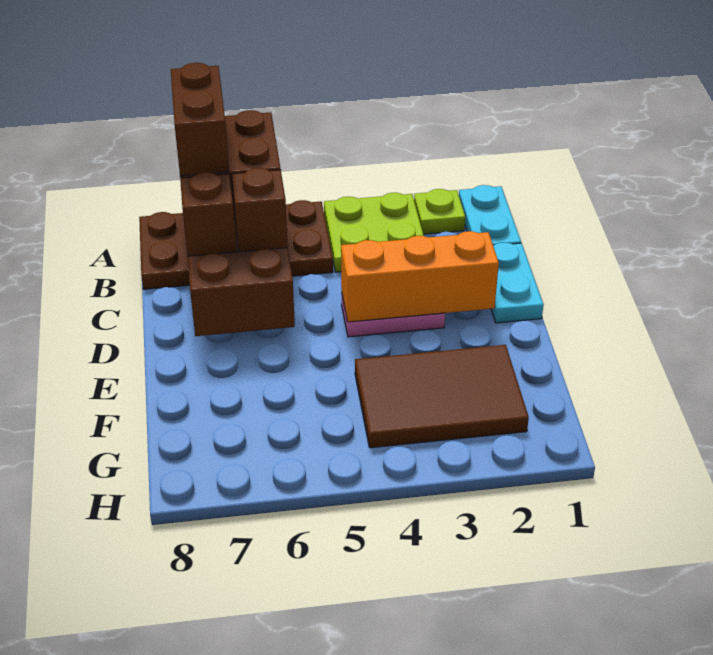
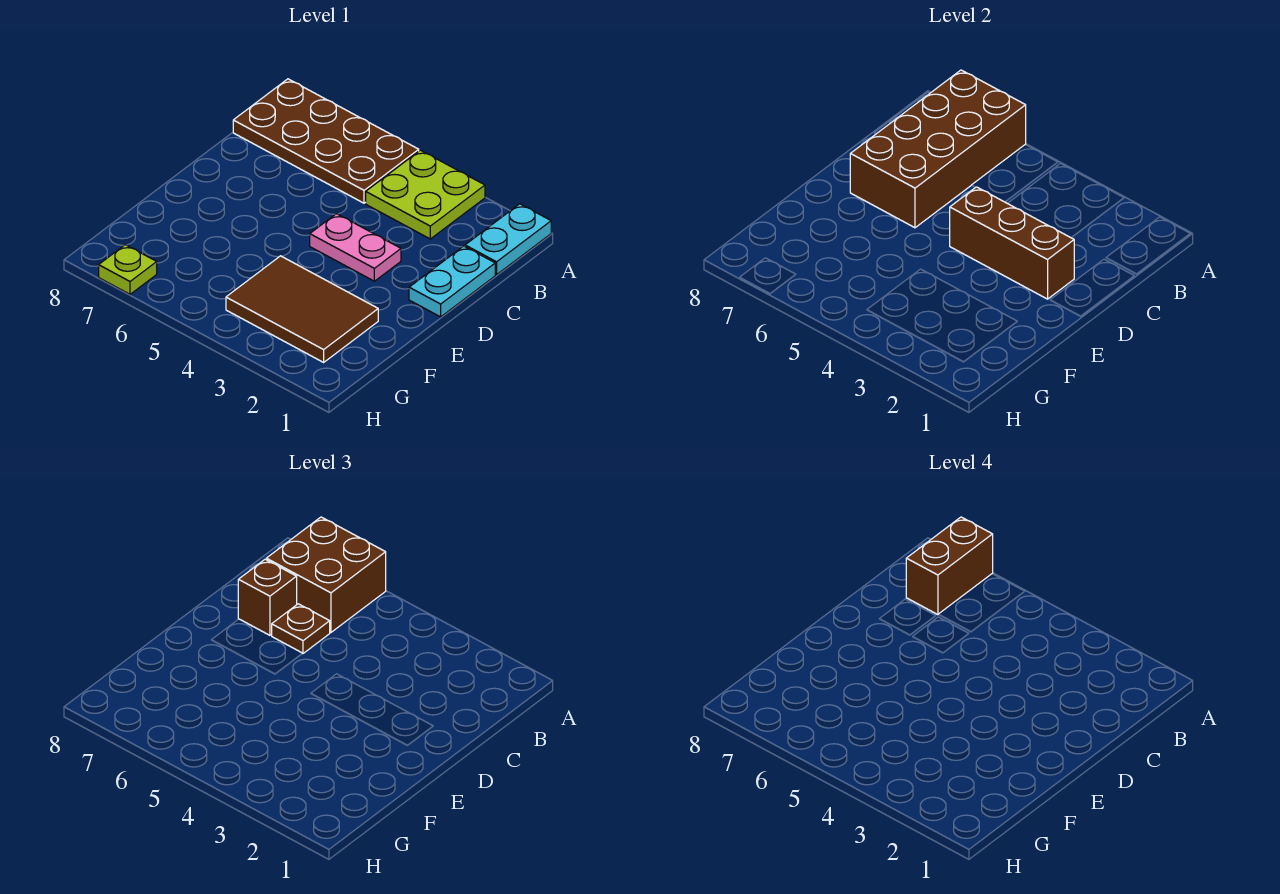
lime 1x1 plate [414,189,465,234] -> lime 1x1 plate moved to [99,245,157,294]
brown 1x1 brick [232,168,288,252] -> brown 1x1 plate [272,604,330,653]
orange 1x3 brick [341,231,499,322] -> brown 1x3 brick [950,187,1074,299]

